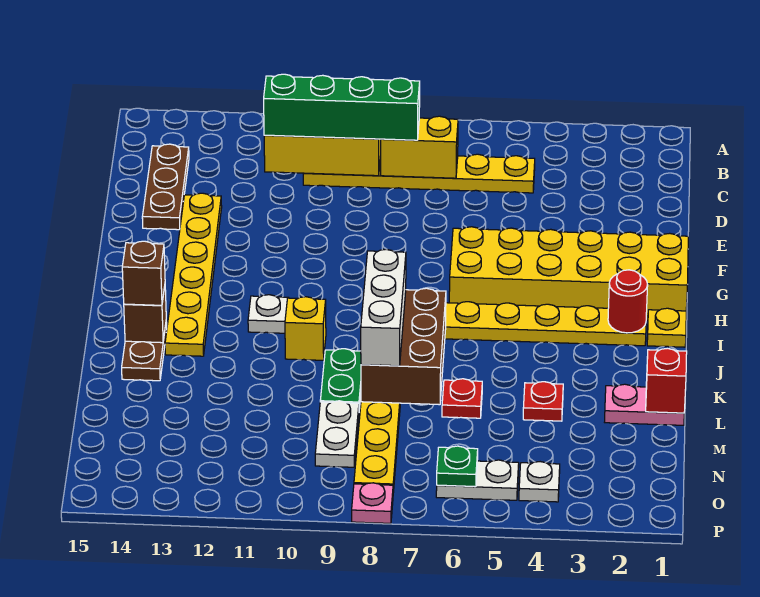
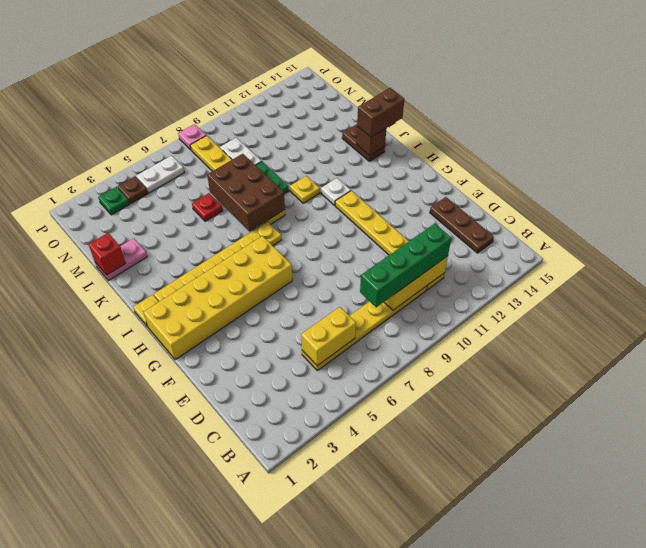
yellow 1x2 brick [381,116,458,178] -> yellow 1x2 brick moved to [301,307,356,366]
yellow 1x6 plate [165,193,222,356] -> yellow 1x6 plate moved to [335,191,444,290]
red 1x1 round brick [608,270,648,333] -> none
white 1x3 brick [361,249,406,366] -> none
yellow 1x1 brick [285,297,326,360] -> yellow 1x1 plate [290,176,320,203]
brown 1x1 brick [122,241,165,305] -> brown 1x2 brick [357,88,404,137]
red 1x1 plate [523,382,563,421] -> none
white 1x1 plate [519,462,560,502] -> brown 1x1 plate [118,176,148,204]
green 1x1 plate [437,446,478,487] -> green 1x1 plate moved to [98,187,129,215]

